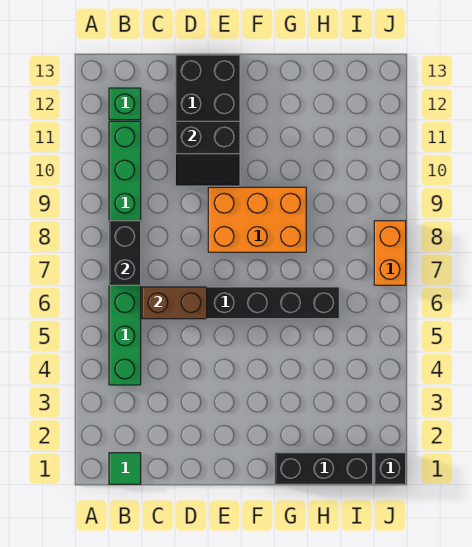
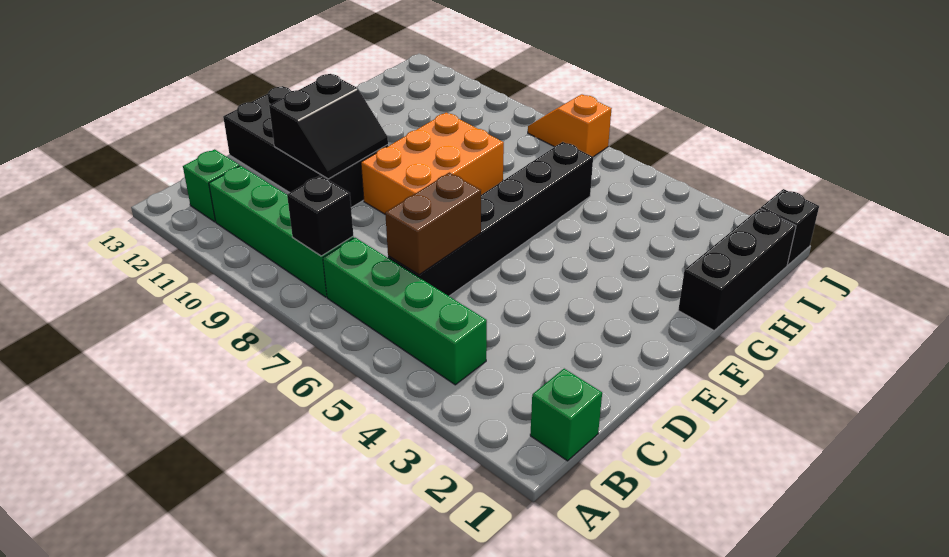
green 1x1 tile [109,453,141,484] -> green 1x1 brick [530,369,602,461]
black 1x2 brick [109,221,141,285] -> black 1x1 brick [287,175,353,256]
orange 1x2 brick [374,221,406,285] -> orange 1x2 slope [528,94,612,157]

